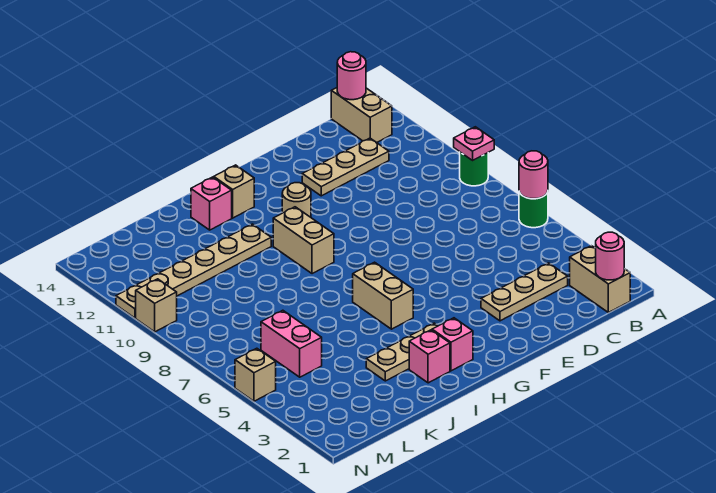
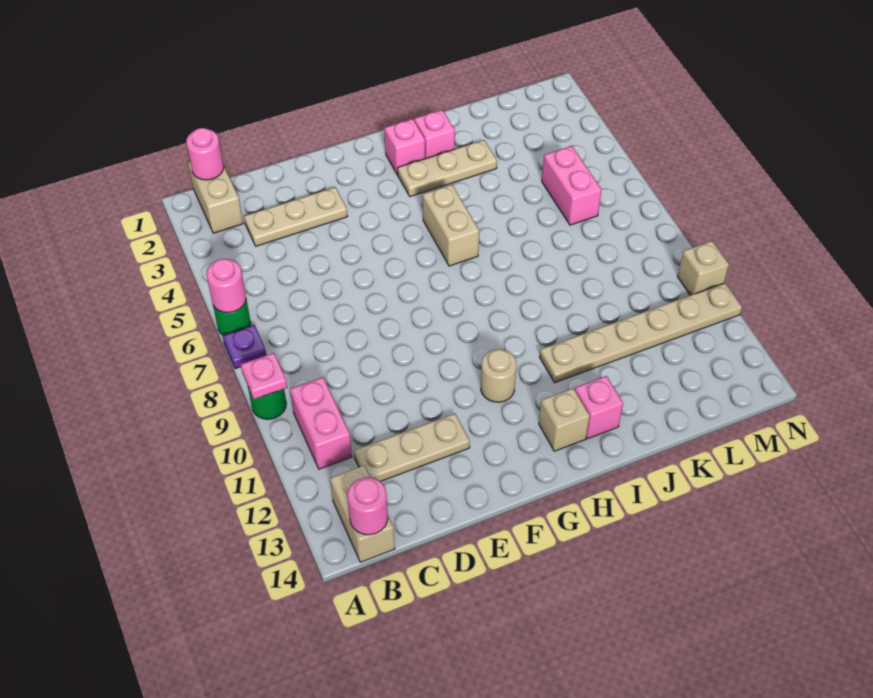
none -> purple 1x1 plate [223,325,266,369]
none -> pink 1x2 brick [290,377,352,469]
tan 1x2 brick [273,207,334,274] -> none
tan 1x1 brick [235,348,276,401] -> none

